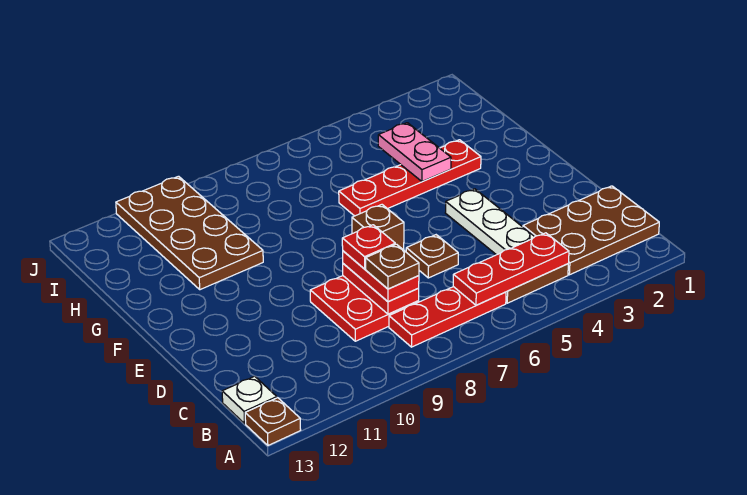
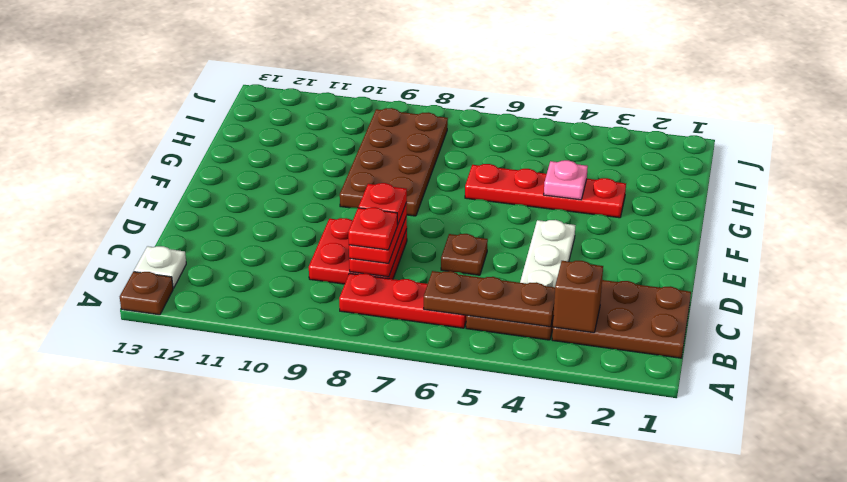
red 1x3 plate [453,233,569,305] -> brown 1x3 plate [424,271,555,327]
brown 1x1 plate [366,244,419,289] -> red 1x1 plate [348,207,398,250]
brown 1x1 brick [352,205,404,250] -> brown 1x1 brick moved to [553,261,603,333]
pink 1x2 plate [378,123,451,182] -> pink 1x1 plate [544,160,588,200]
brown 2x4 plate [116,176,263,290] -> brown 2x4 plate moved to [340,108,448,216]

